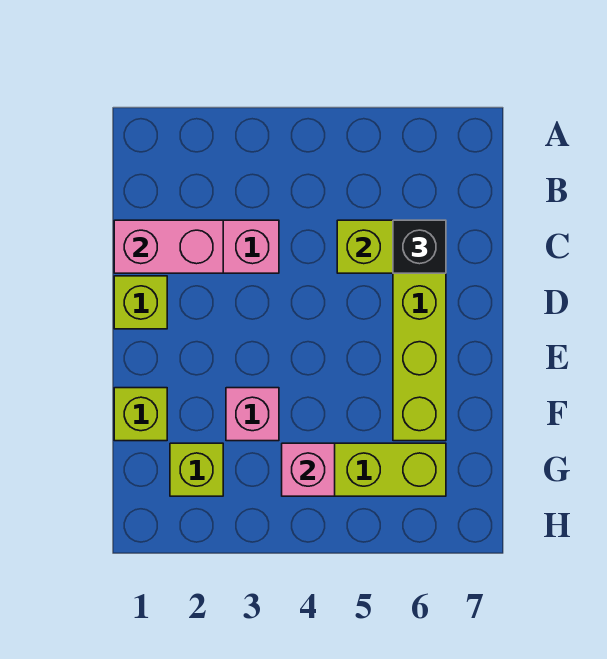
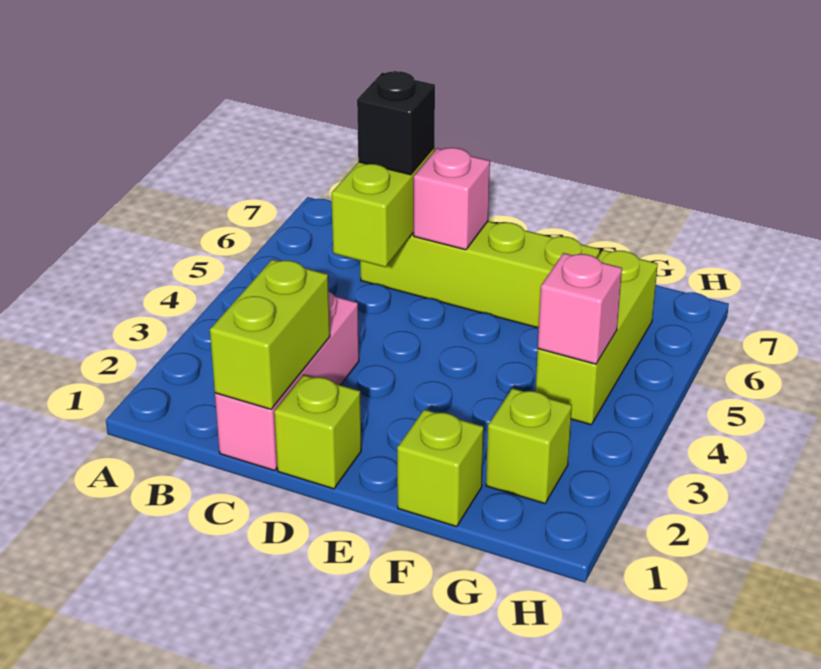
pink 1x2 brick [114,220,223,273] -> lime 1x2 brick [210,259,330,409]
pink 1x1 brick [226,388,279,441] -> pink 1x1 brick moved to [414,148,490,250]

